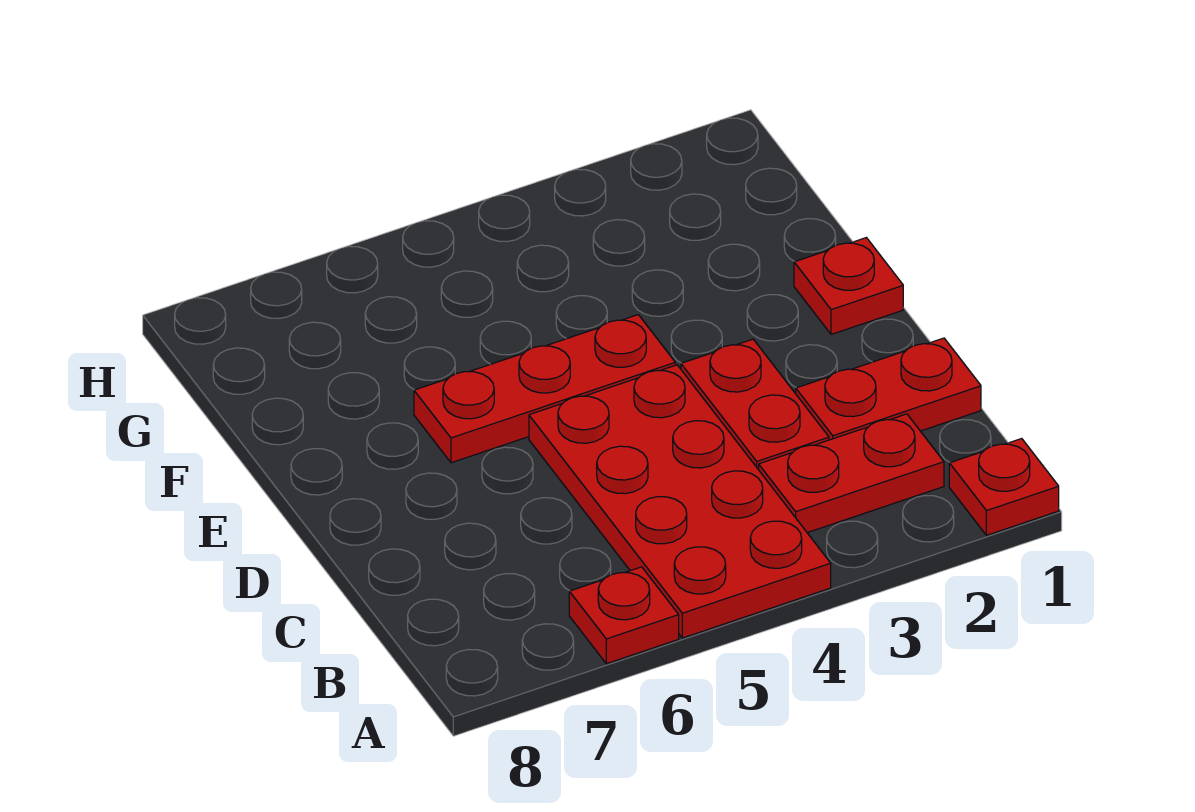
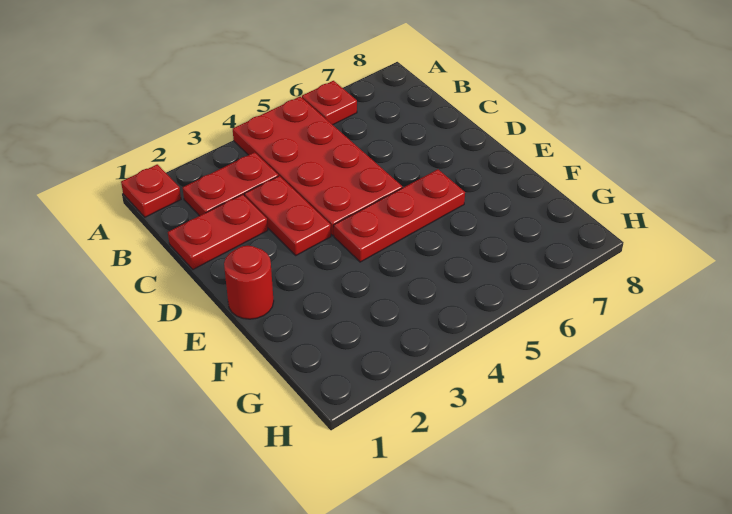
red 1x1 plate [794,238,903,334] -> red 1x1 round brick [224,246,274,319]

